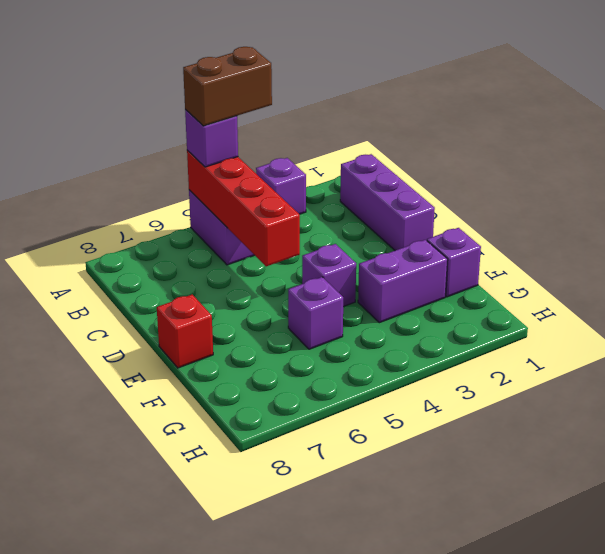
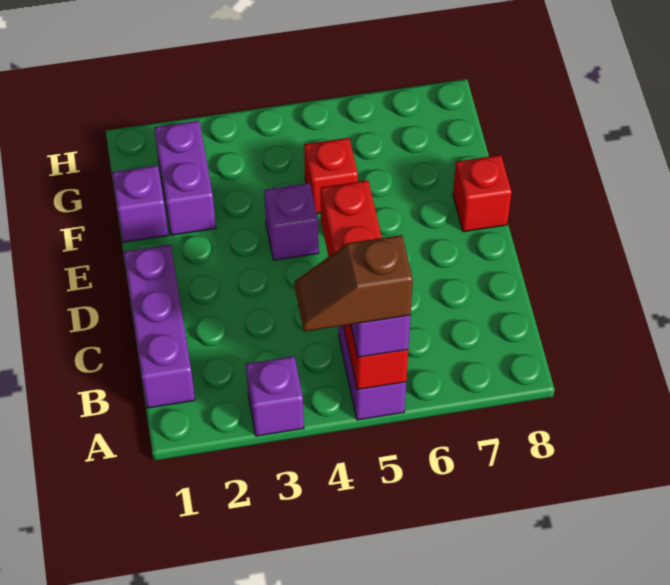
brown 1x2 brick [183,47,272,126] -> brown 1x2 slope [295,235,413,332]
purple 1x2 brick [358,240,448,323] -> purple 1x2 brick turned to [154,121,216,235]
purple 1x1 brick [288,277,343,349] -> red 1x1 brick [304,138,358,213]

